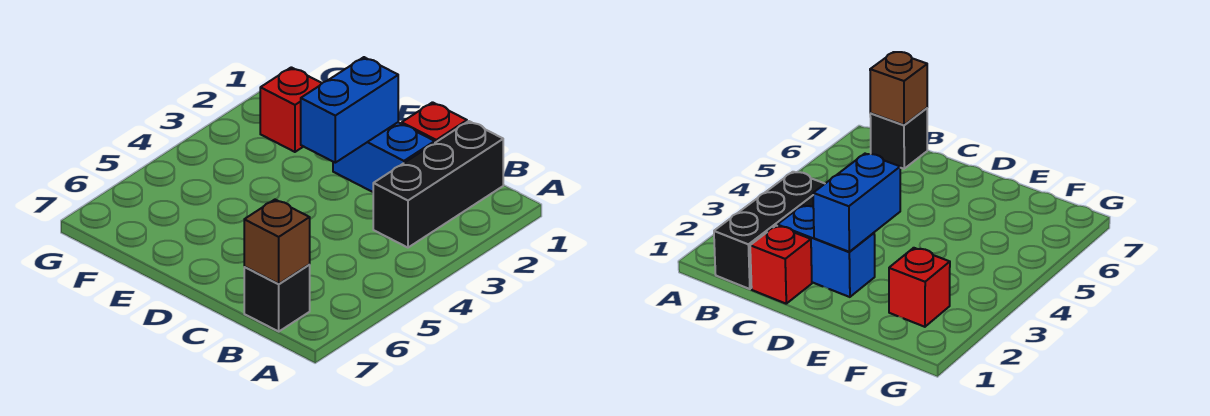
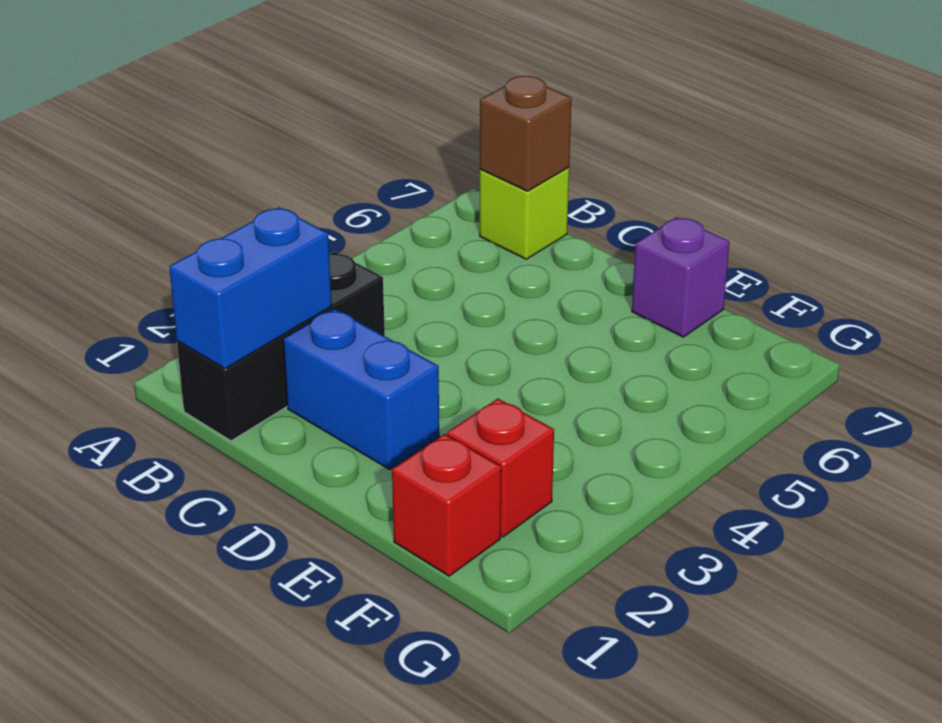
black 1x1 brick [244,265,310,331] -> lime 1x1 brick [480,168,569,259]
red 1x1 brick [402,102,467,143] -> red 1x1 brick moved to [392,434,501,576]
blue 1x2 brick [301,57,398,163] -> blue 1x2 brick moved to [169,207,332,369]
none -> purple 1x1 brick [632,217,729,337]

